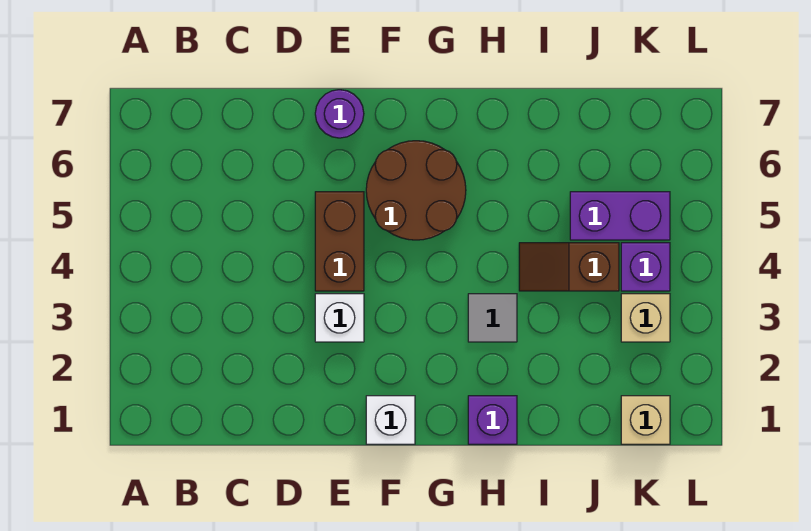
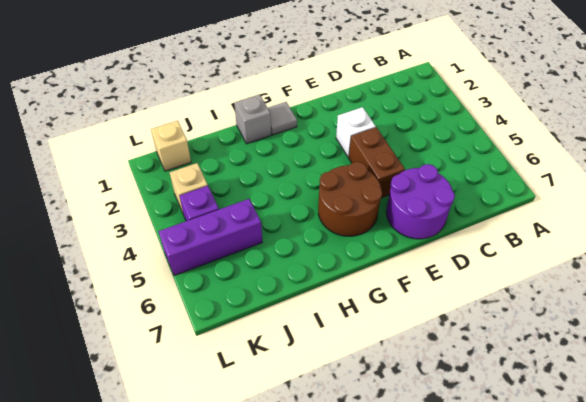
purple 1x1 round brick [315,90,364,138] -> purple 2x2 round brick [386,164,455,239]
white 1x1 brick [366,396,415,444] -> none
purple 1x1 brick [468,396,517,444] -> grey 1x1 brick [234,94,271,144]
grey 1x1 tile [468,294,517,342] -> grey 1x1 tile moved to [268,102,297,135]
brown 1x2 slope [519,243,619,291] -> none
purple 1x2 brick [570,192,670,240] -> purple 1x3 brick [158,199,262,276]

